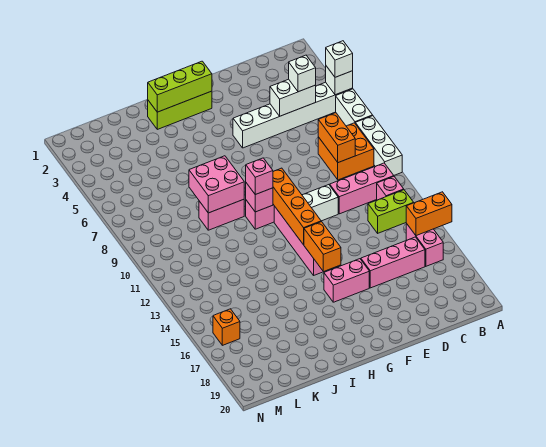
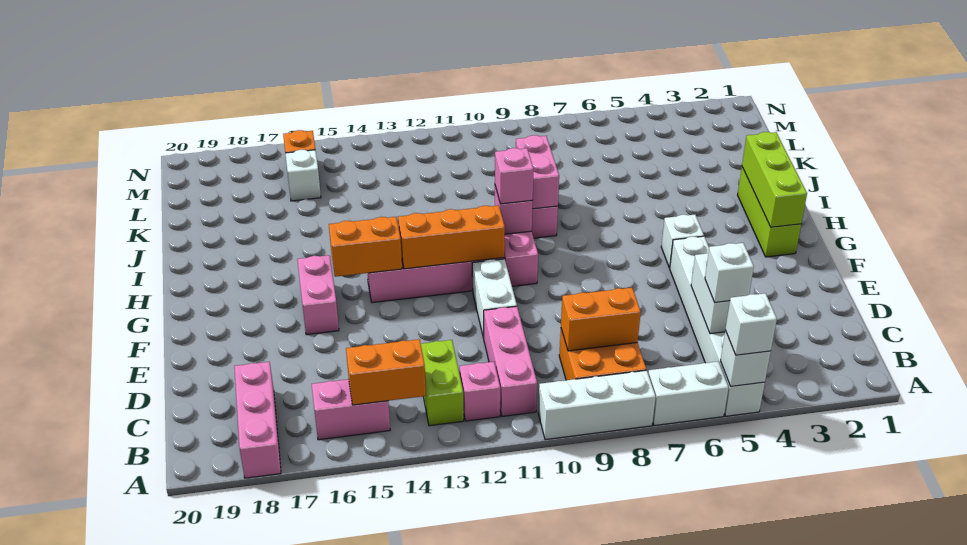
orange 1x2 brick [406,192,452,236] -> orange 1x2 brick turned to [346,339,426,405]
pink 1x3 brick [361,237,425,288] -> pink 1x3 brick moved to [234,362,281,478]
none -> white 1x1 brick [661,215,704,268]
orange 1x4 brick [273,168,321,245] -> orange 1x3 brick [398,206,505,269]
pink 2x2 brick [189,156,244,213] -> pink 1x2 brick [516,135,559,209]
none -> white 1x1 brick [285,150,321,201]

